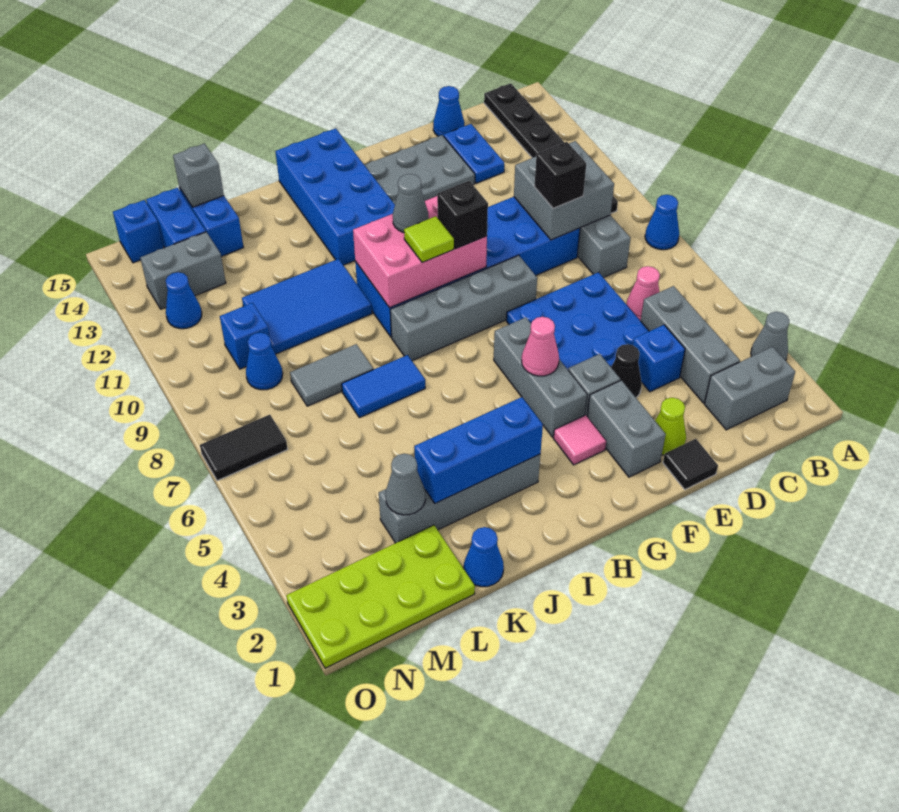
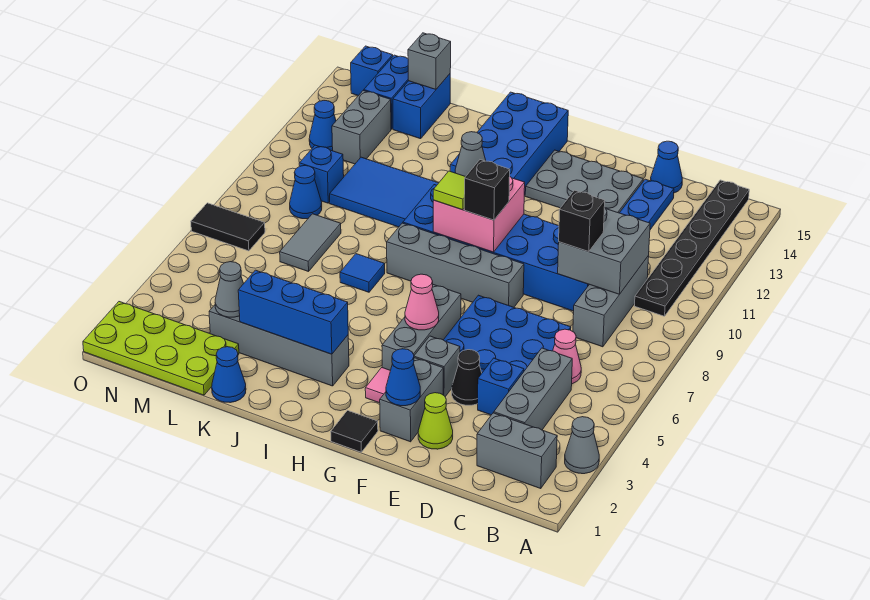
blue 1x1 cone [645,195,679,250] -> blue 1x1 cone moved to [386,349,420,406]
black 1x1 tile [663,439,718,489] -> black 1x1 tile moved to [331,410,378,452]
pink 2x3 brick [353,196,487,308] -> pink 2x2 brick [433,177,525,252]
blue 1x2 tile [342,355,425,418] -> blue 1x1 tile [340,254,385,292]
grey 1x2 tile [290,344,373,406] -> grey 1x2 tile turned to [280,214,341,272]
grey 1x2 brick [140,232,226,309] -> grey 1x2 brick turned to [332,91,391,164]

